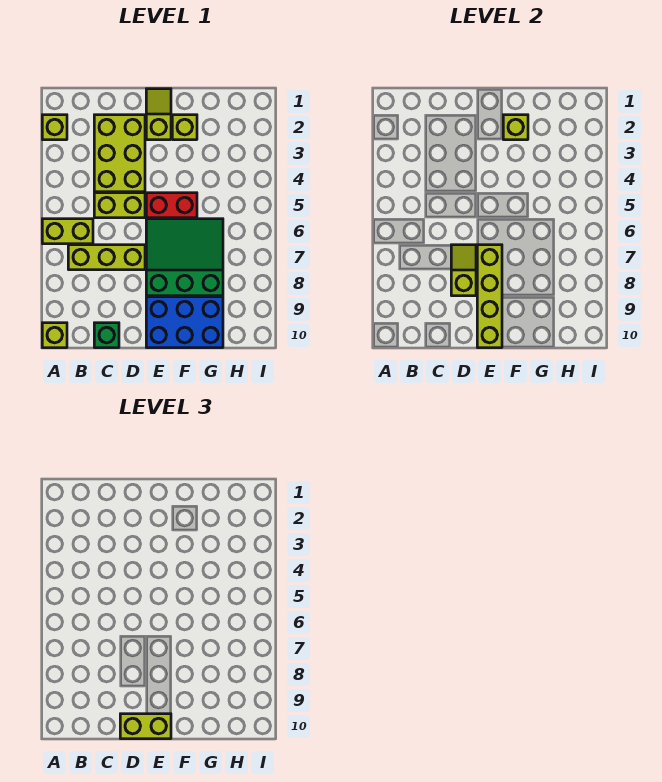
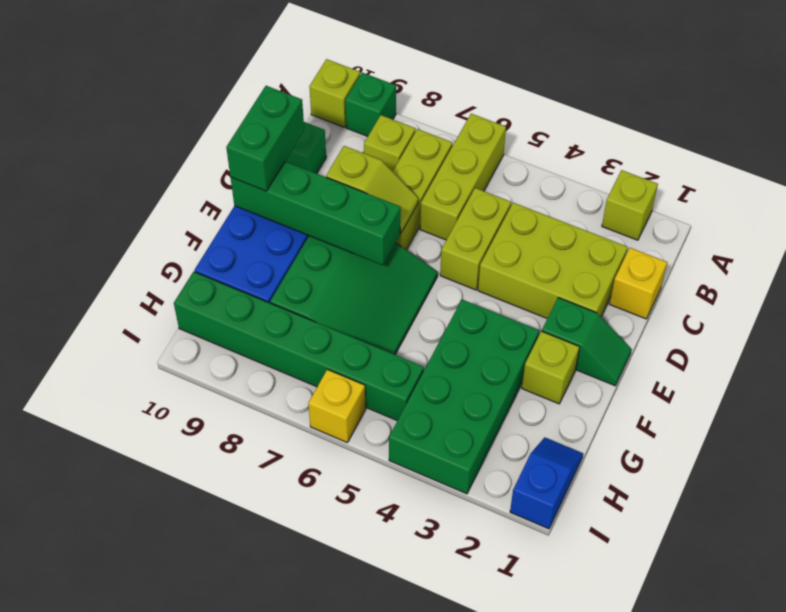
lime 1x2 brick [42,219,93,244] -> lime 1x3 brick [420,114,506,240]
none -> green 1x1 brick [345,73,396,136]
none -> yellow 1x1 brick [610,248,667,319]
lime 1x2 brick [120,714,171,739] -> green 1x2 brick [226,86,304,191]
lime 1x2 slope [146,89,171,140] -> green 1x2 slope [542,298,631,386]
red 1x2 brick [146,193,197,218] -> none
lime 1x4 brick [477,245,502,348] -> green 1x4 brick [231,161,401,265]
lime 1x1 brick [503,115,528,140] -> lime 1x1 brick moved to [364,115,416,172]
none -> green 2x4 brick [389,299,539,494]
none -> blue 1x2 slope [510,437,583,529]
none -> green 1x6 brick [174,272,424,421]
none -> yellow 1x1 brick [308,369,366,443]

